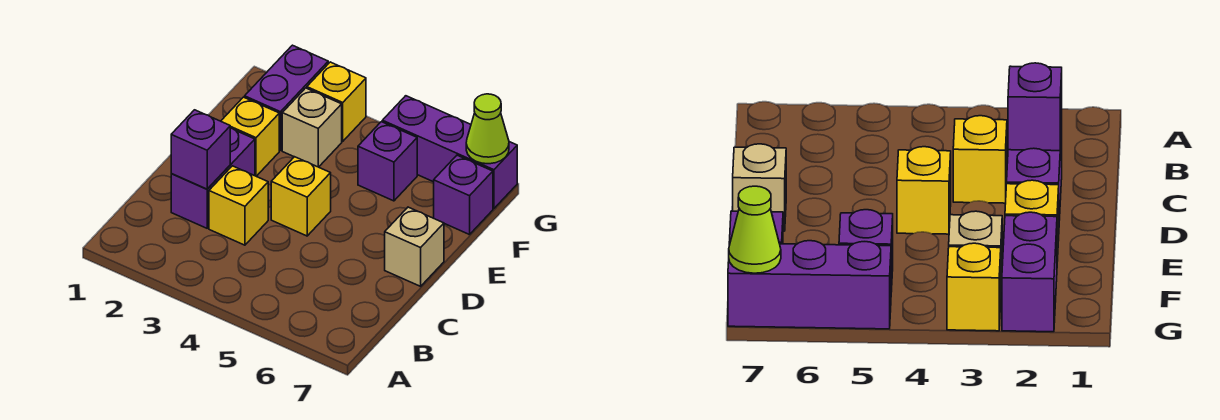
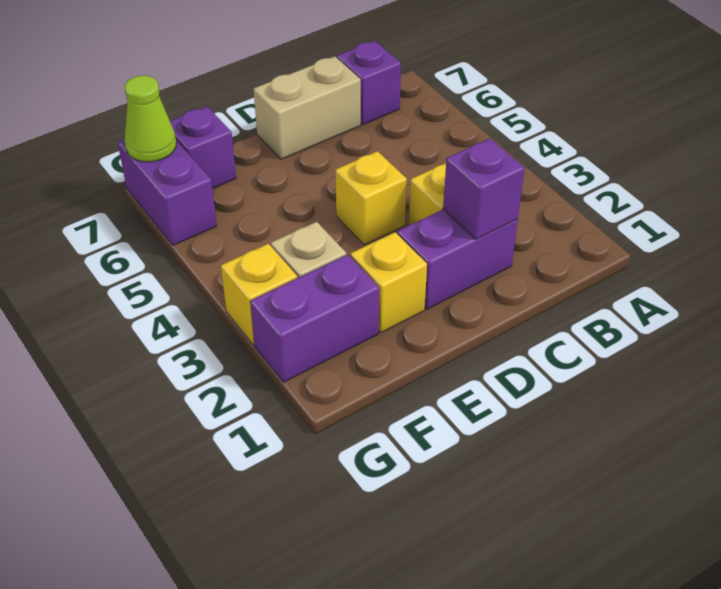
tan 1x1 brick [385,207,444,286] -> tan 1x2 brick [254,57,361,159]
purple 1x1 brick [358,122,417,201] -> purple 1x1 brick moved to [337,41,401,125]
purple 1x3 brick [382,96,517,209] -> purple 1x2 brick [118,139,217,245]

